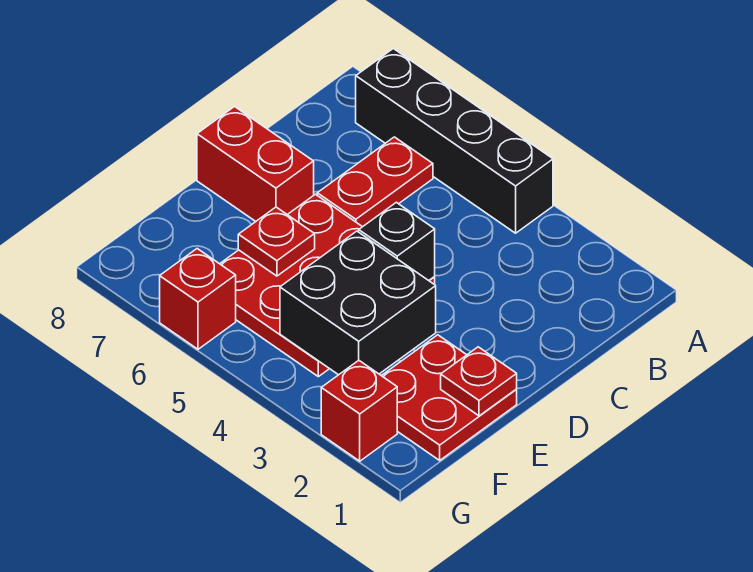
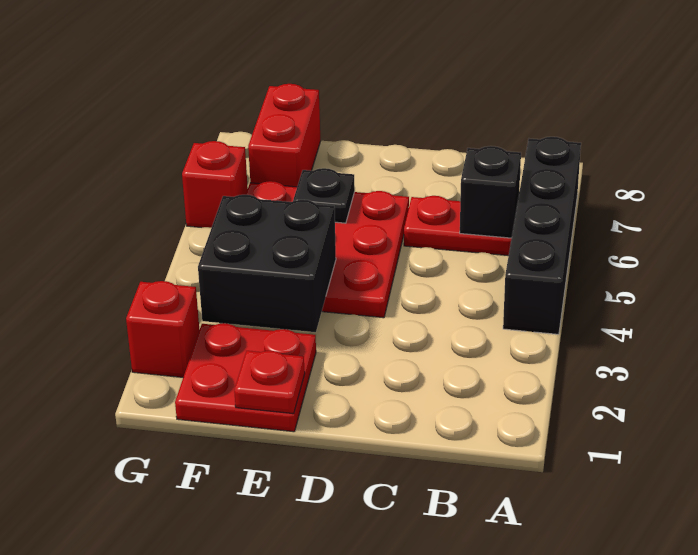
black 1x1 brick [359,202,435,281] -> black 1x1 brick moved to [460,146,521,238]
red 1x2 brick [197,107,314,221] -> red 1x2 brick moved to [248,84,320,187]
red 1x1 plate [238,207,315,276] -> black 1x1 plate [293,168,355,223]

